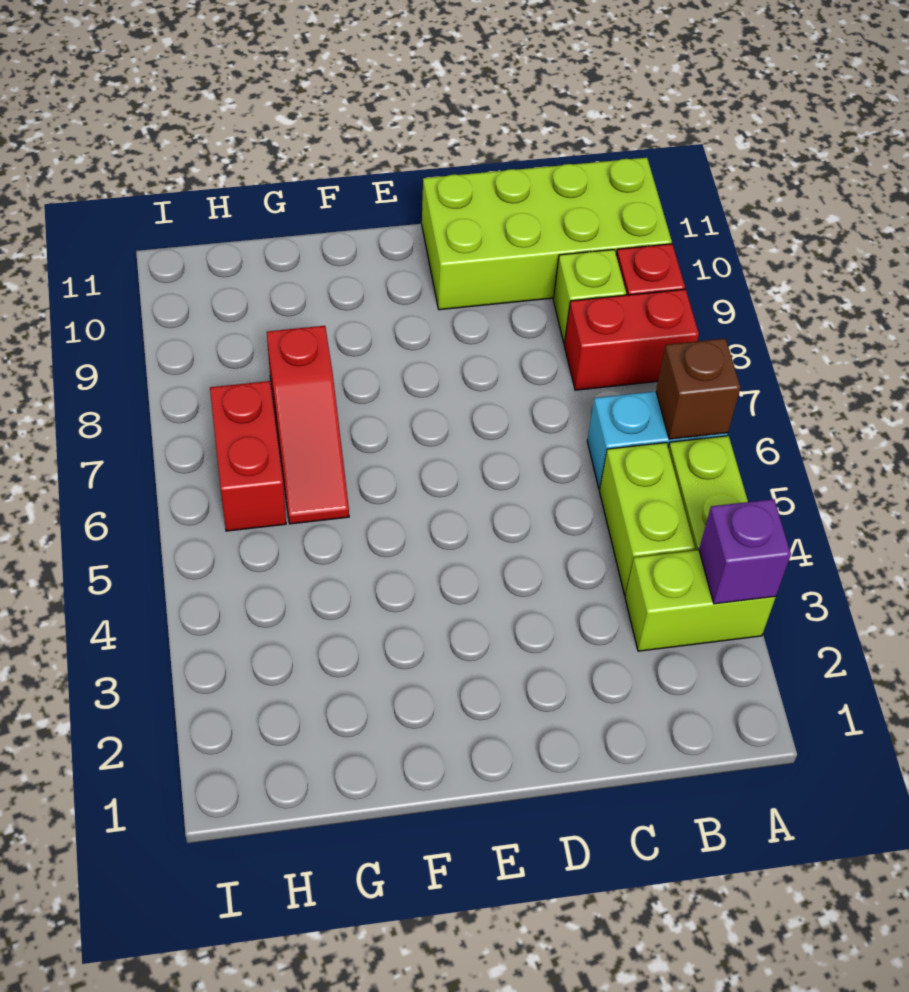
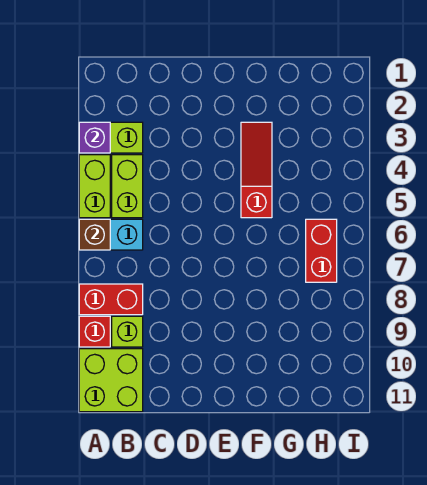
lime 2x4 brick [422,158,672,310] -> lime 2x2 brick [79,349,143,412]
red 1x3 slope [267,326,349,524] -> red 1x3 slope moved to [241,122,272,218]

